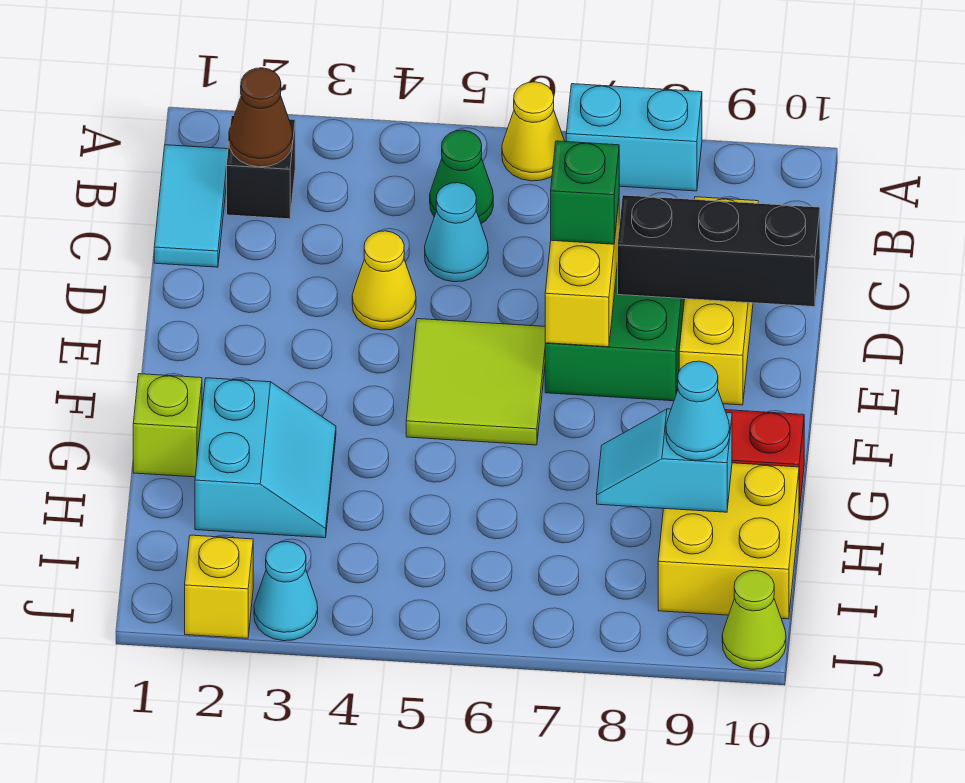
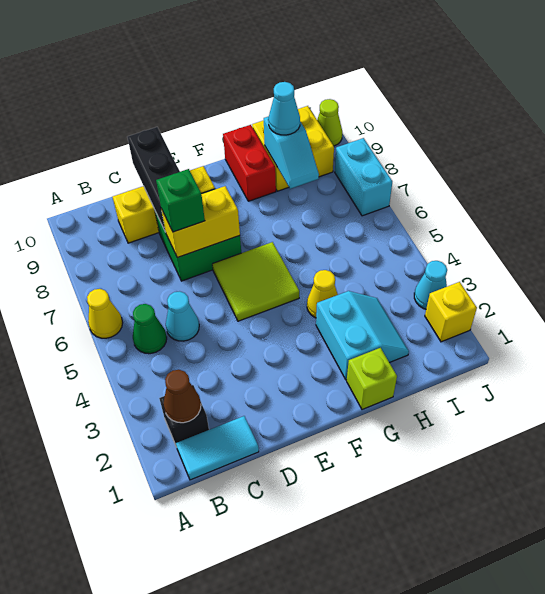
cyan 1x2 brick [566,84,702,191] -> cyan 1x2 brick moved to [335,138,392,216]
yellow 1x1 cone [352,231,416,330] -> yellow 1x1 cone moved to [307,270,338,318]
cyan 2x2 slope [195,378,336,538] -> cyan 2x2 slope turned to [316,291,409,380]

